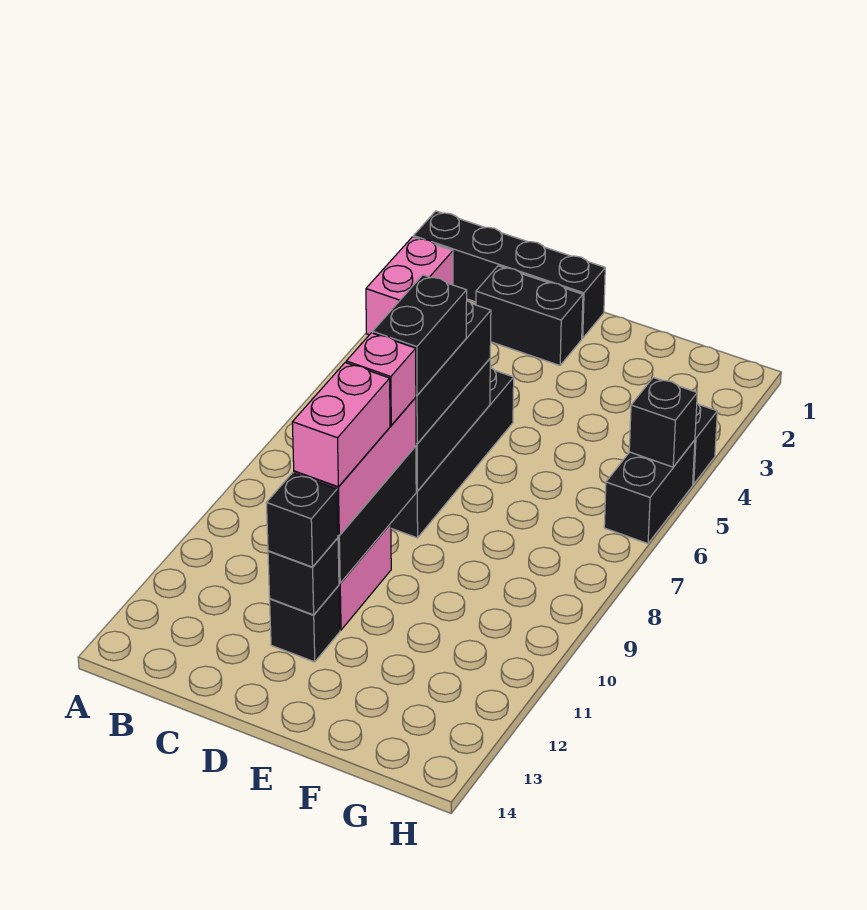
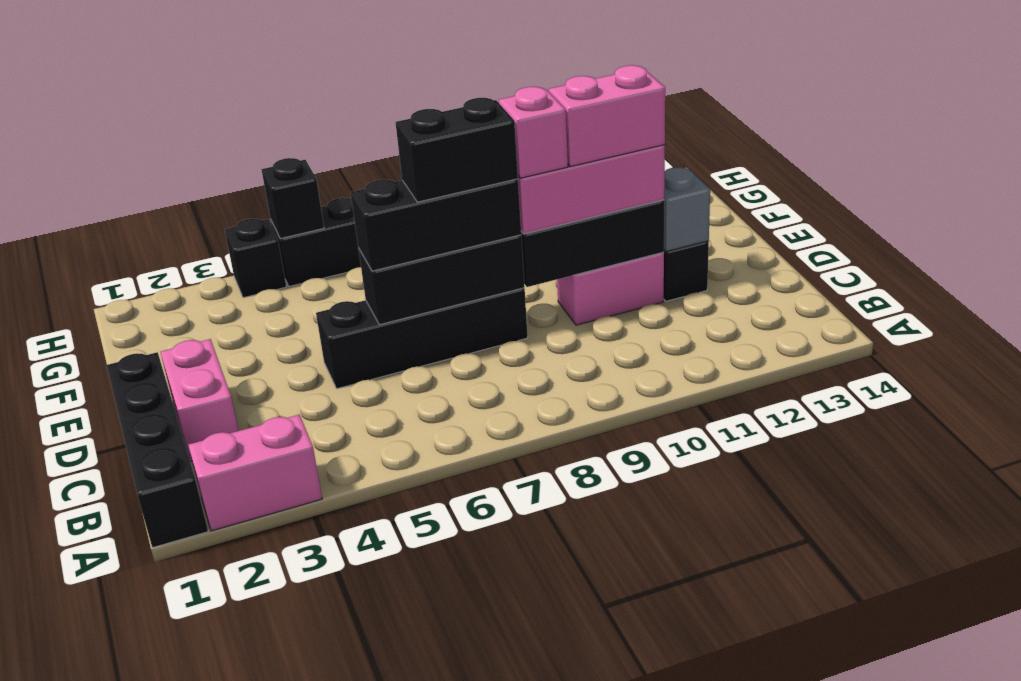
black 1x2 brick [476,266,583,365] -> pink 1x2 brick [161,339,239,461]
black 1x1 brick [268,538,339,615] -> grey 1x1 brick [664,167,710,251]
black 1x1 brick [266,473,338,567] -> none

